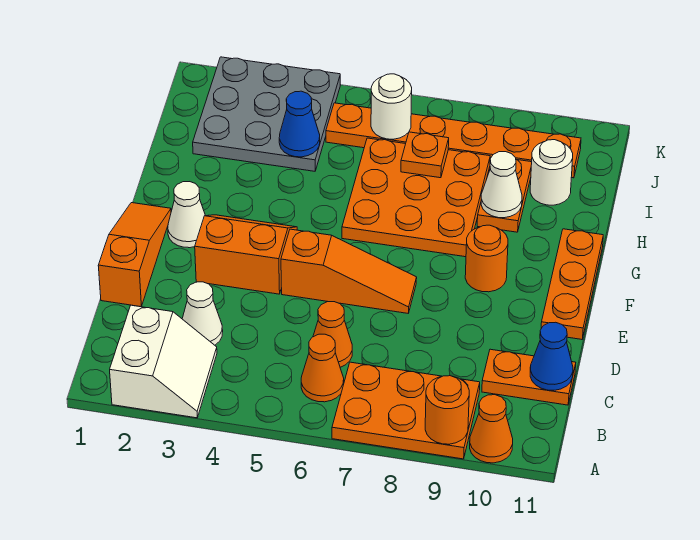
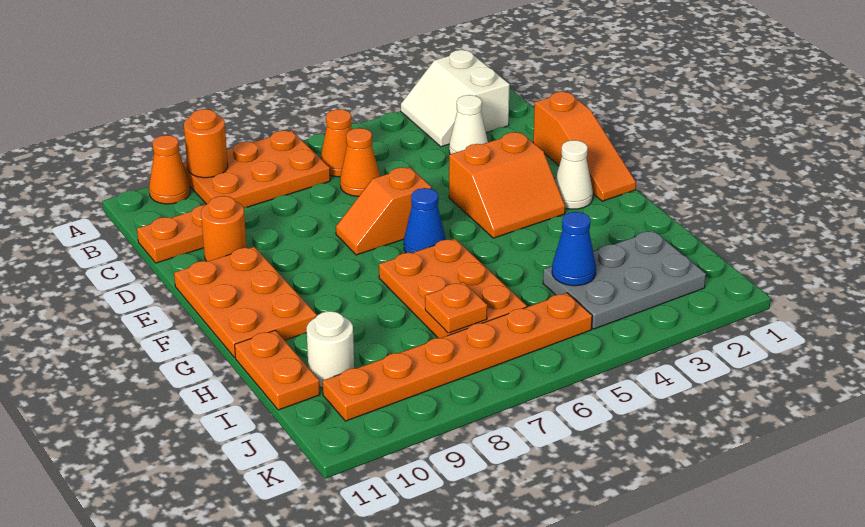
blue 1x1 cone [530,322,573,390] -> blue 1x1 cone moved to [404,188,446,253]
orange 1x3 slope [281,229,417,313] -> orange 1x2 slope [336,167,431,255]
orange 1x3 plate [541,229,603,339] -> orange 2x3 plate [174,247,317,357]
orange 1x1 round brick [465,225,508,292] -> orange 1x1 round brick moved to [201,196,247,262]
orange 3x3 plate [342,138,490,257] -> orange 2x3 plate [379,239,527,338]
orange 1x2 plate [477,160,532,232] -> orange 1x2 plate moved to [235,330,320,410]
white 1x1 cone [481,152,522,218] -> none
grey 3x3 plate [193,57,340,171] -> grey 2x3 plate [543,231,706,329]
white 1x1 round brick [371,74,412,139] -> none

